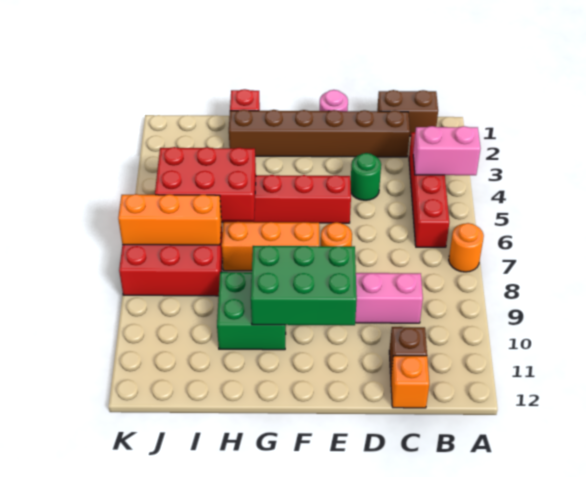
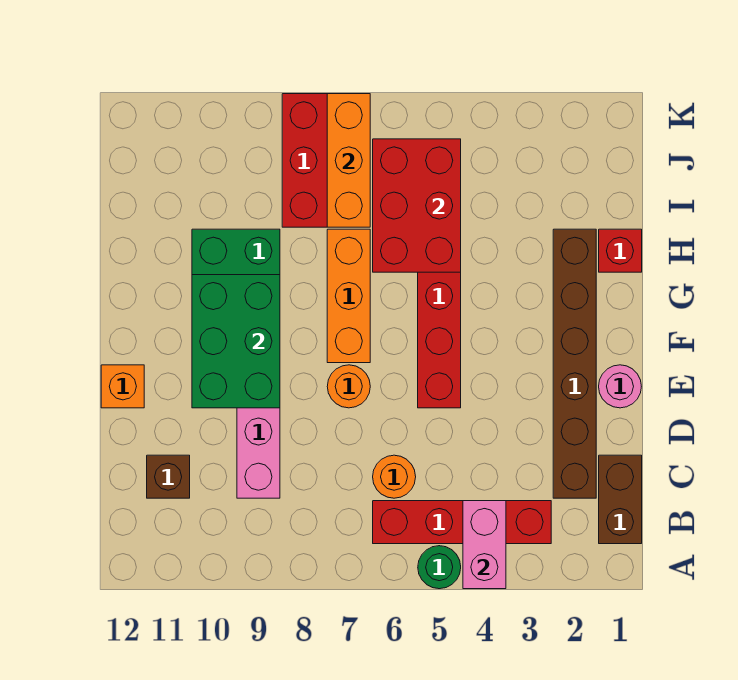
orange 1x1 round brick [449,223,484,272] -> orange 1x1 round brick moved to [373,455,416,498]
orange 1x1 brick [391,356,429,408] -> orange 1x1 brick moved to [101,365,144,408]
green 1x1 round brick [351,153,381,200] -> green 1x1 round brick moved to [418,546,461,589]

